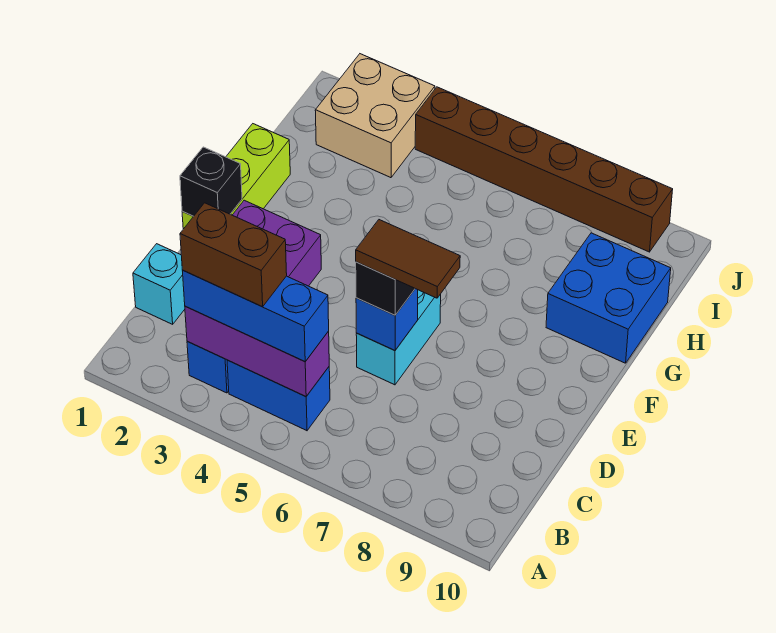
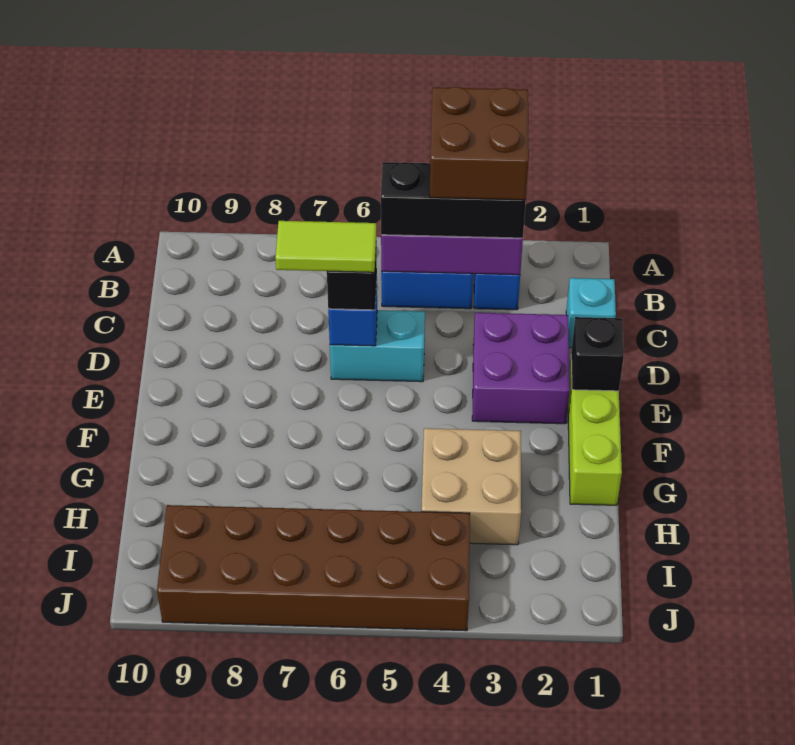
blue 1x3 brick [182,270,329,362] -> black 1x3 brick [381,162,526,238]
brown 1x2 brick [180,203,287,307] -> brown 2x2 brick [430,87,529,200]
cyan 1x2 brick [356,290,441,385] -> cyan 1x2 brick turned to [330,310,425,382]
brown 1x2 tile [356,220,460,298] -> lime 1x2 tile [275,221,376,272]
blue 2x2 brick [546,233,671,363] -> none
tan 2x2 brick [315,54,435,178] -> tan 2x2 brick moved to [421,428,521,545]
brown 1x6 brick [415,87,673,252] -> brown 2x6 brick [157,505,470,631]

